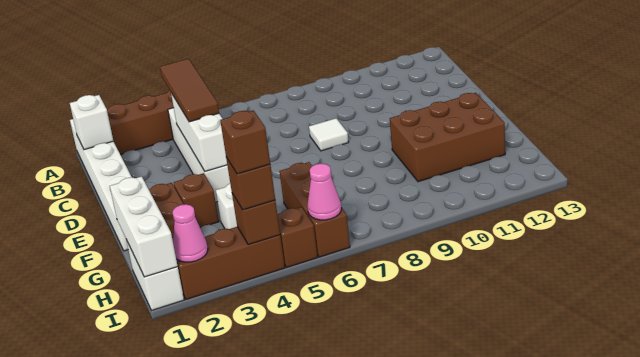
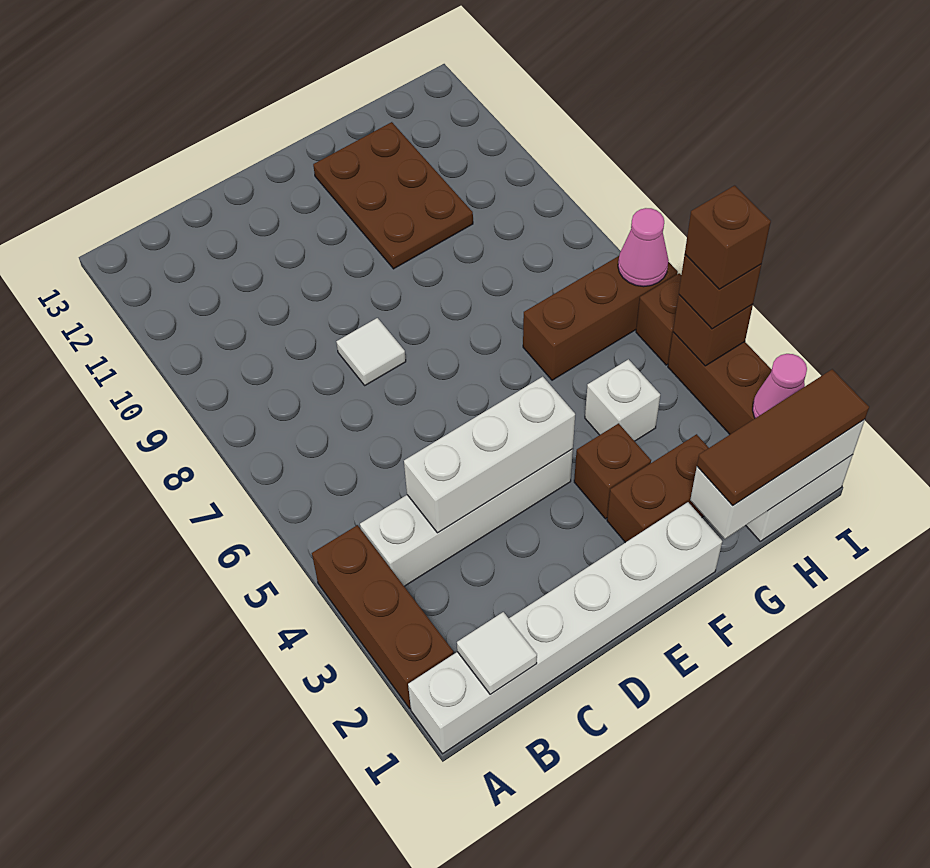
white 1x1 brick [70,95,113,150] -> white 1x1 tile [457,612,537,695]
brown 1x3 tile [160,59,219,122] -> brown 1x3 tile moved to [697,369,869,506]
brown 2x3 brick [390,93,505,182] -> brown 2x3 plate [313,122,473,269]

